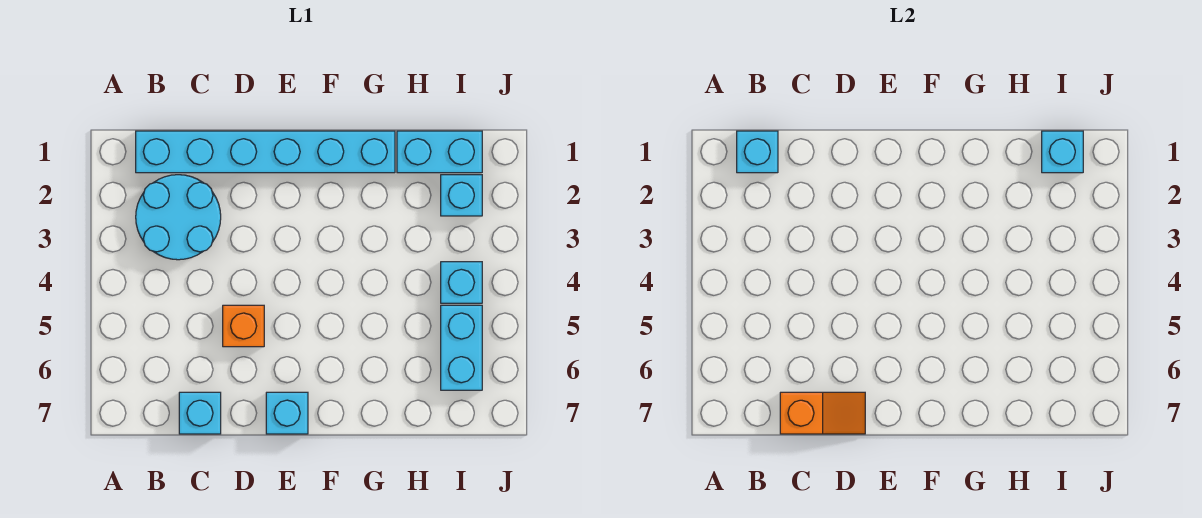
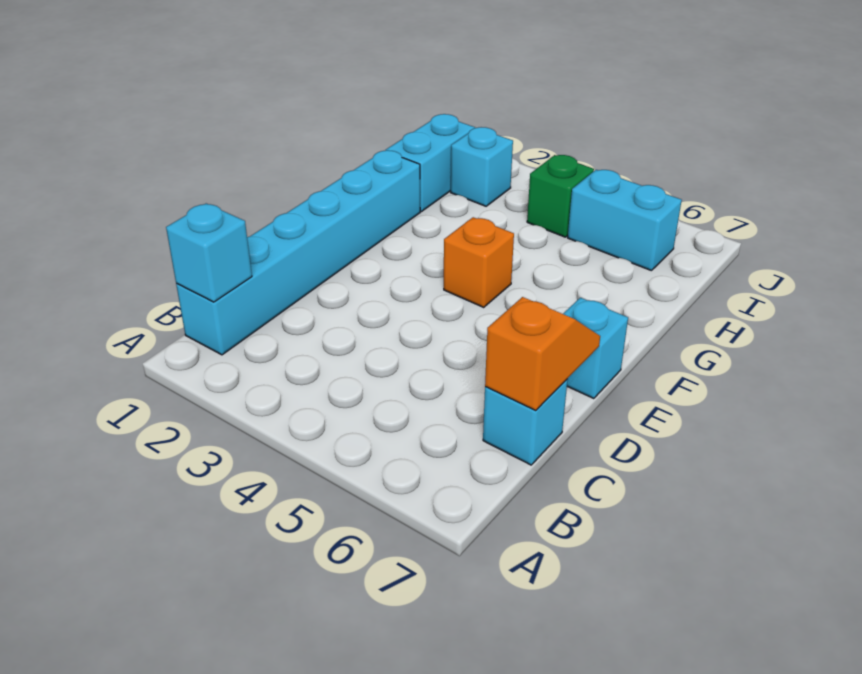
cyan 2x2 round brick [136,175,221,260] -> none
orange 1x1 brick [223,305,264,347] -> orange 1x1 brick moved to [444,217,514,307]
cyan 1x1 brick [1042,131,1083,173] -> none
cyan 1x1 brick [441,262,482,303] -> green 1x1 brick [527,155,594,237]

